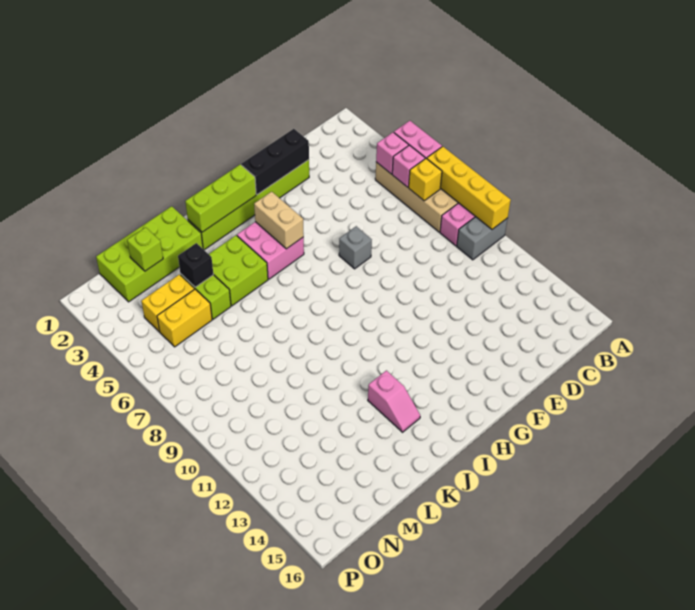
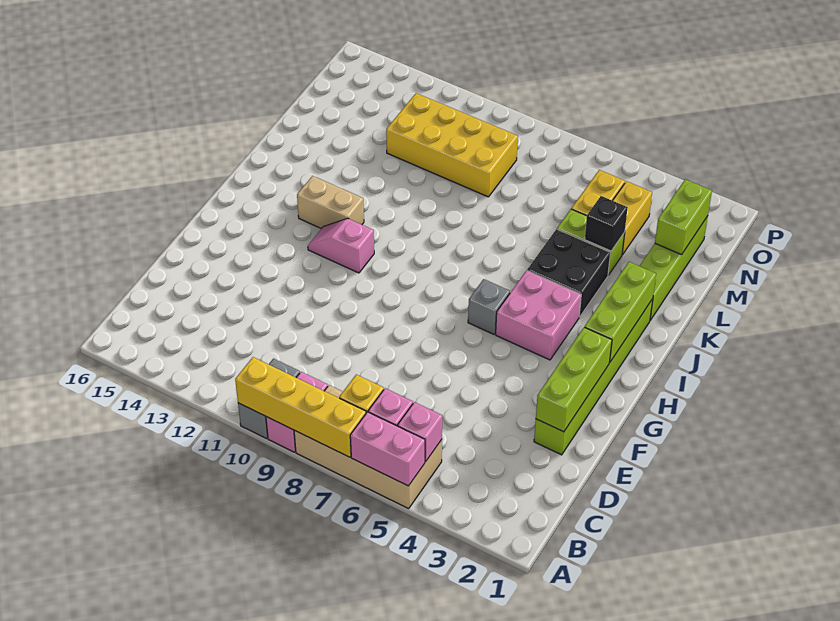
black 1x3 brick [241,129,309,195] -> lime 1x3 brick [536,327,612,432]
grey 1x1 brick [339,226,372,269] -> grey 1x1 brick moved to [468,279,510,334]
tan 1x2 brick [254,192,304,249] -> tan 1x2 brick moved to [297,176,364,229]
lime 2x2 brick [209,235,268,306] -> black 2x2 brick [527,229,610,317]
pink 1x2 slope [368,371,420,432] -> pink 1x2 slope moved to [308,219,374,273]
lime 2x4 brick [96,206,203,302] -> lime 1x4 brick [640,216,708,320]
lime 1x1 brick [127,227,163,271] -> lime 1x2 brick [655,179,712,255]
none -> yellow 2x4 brick [386,93,518,197]

